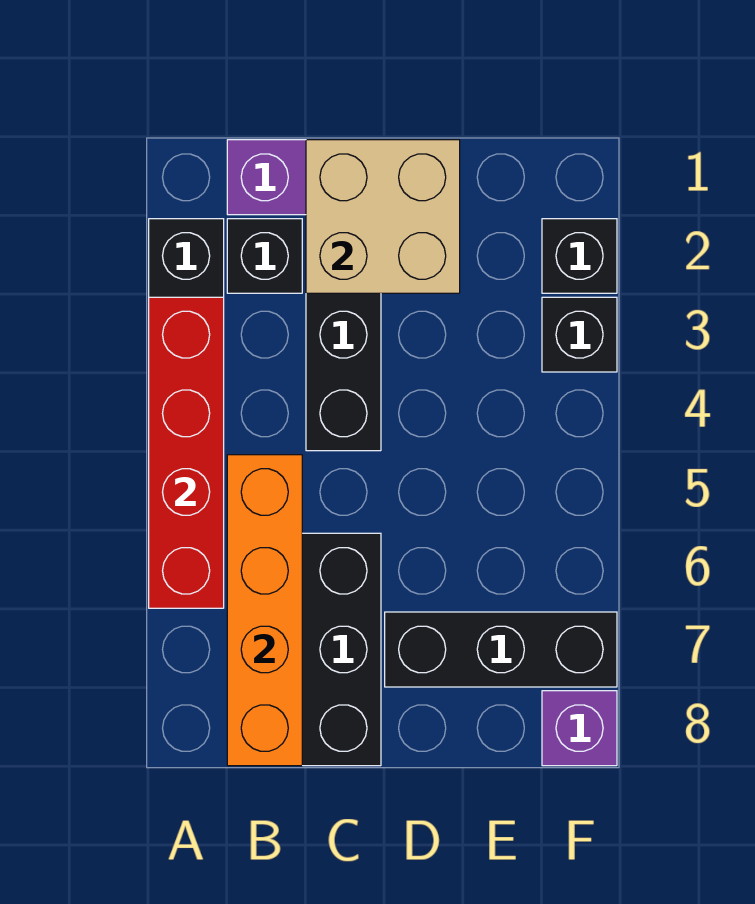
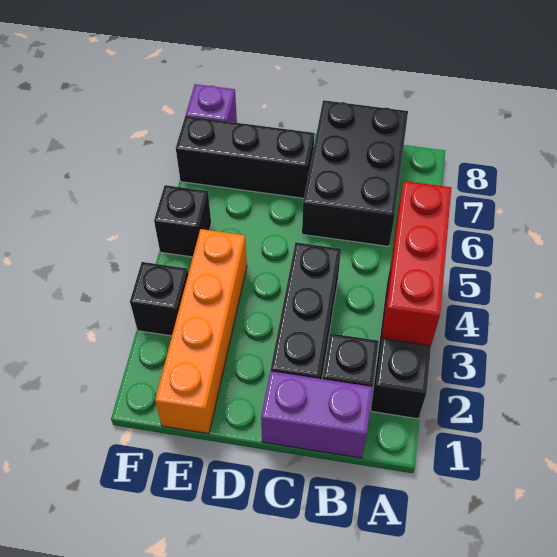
red 1x4 brick [149,297,224,608] -> red 1x3 brick [382,181,451,346]
orange 1x4 brick [227,455,302,766] -> orange 1x4 brick moved to [155,229,247,434]
tan 2x2 brick [306,140,460,293] -> none
black 1x1 brick [542,219,617,293] -> black 1x1 brick moved to [154,185,211,257]

